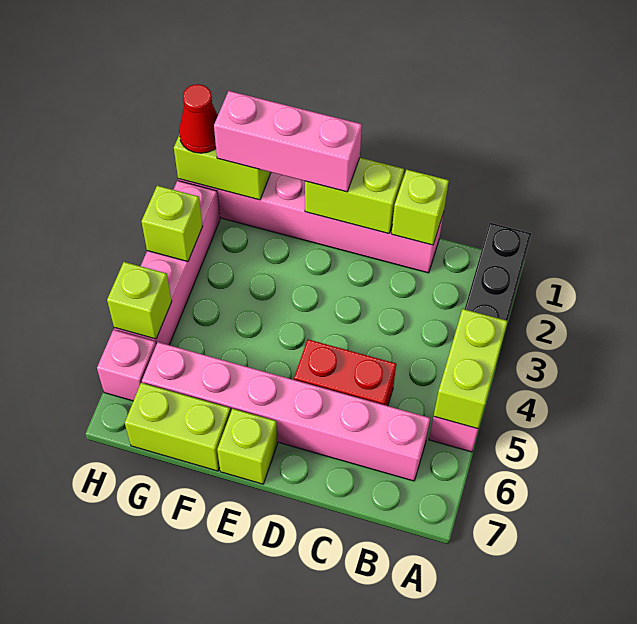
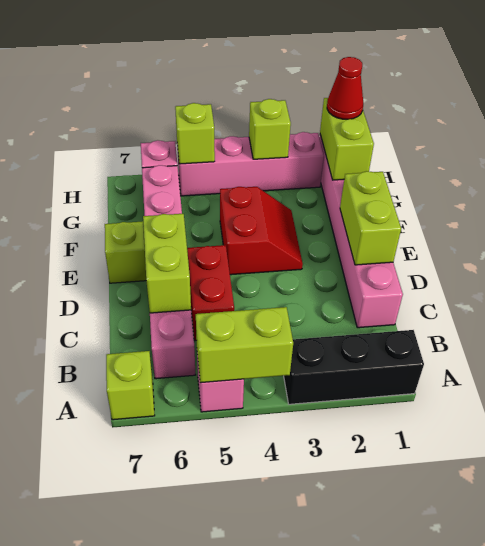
lime 1x1 brick [392,169,449,245] -> lime 1x1 brick moved to [106,351,155,420]
pink 1x3 brick [214,91,362,192] -> none
none -> red 2x2 slope [220,187,303,275]
lime 1x2 brick [125,383,231,471] -> lime 1x2 brick moved to [143,214,191,313]

